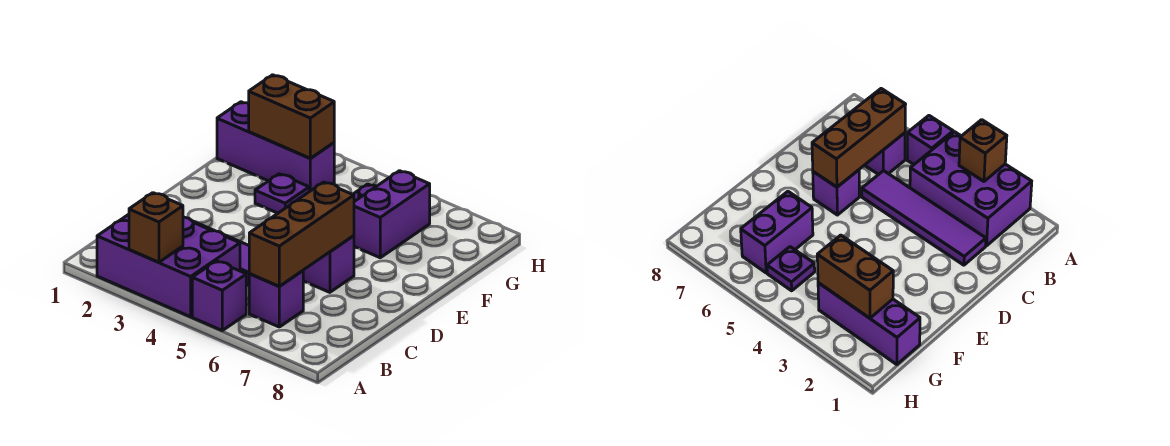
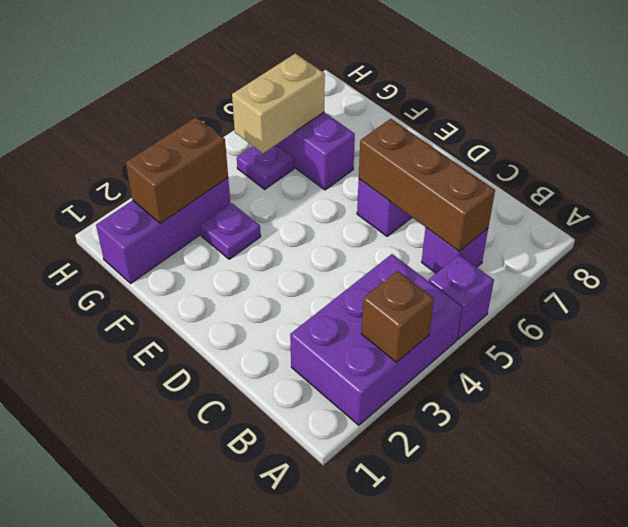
purple 1x4 tile [862,171,986,265] -> none
none -> tan 1x2 brick [232,53,325,153]

